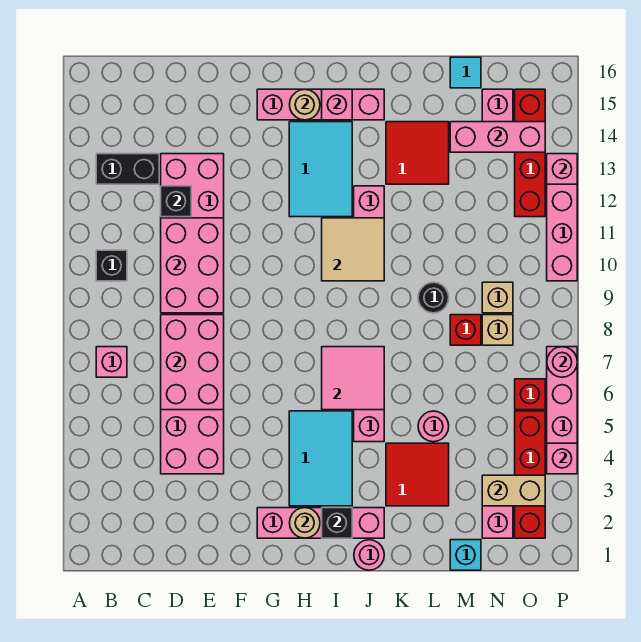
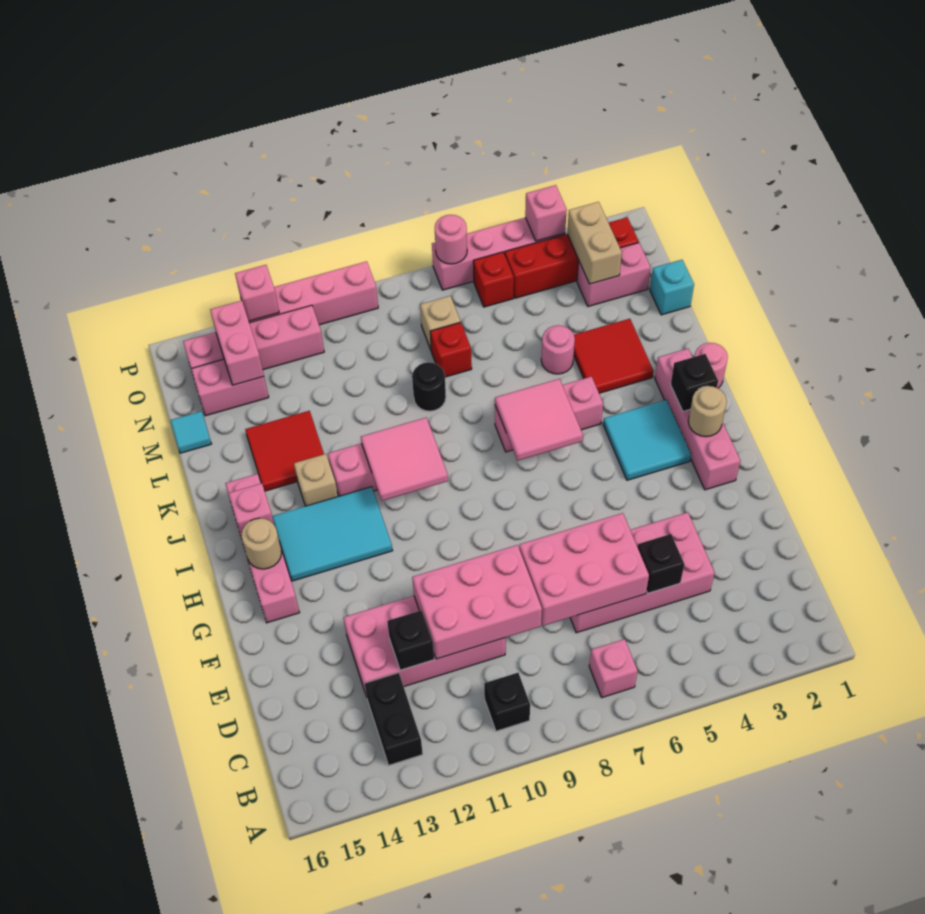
none -> black 1x1 brick [638,534,684,593]
cyan 2x3 tile [289,411,352,506] -> cyan 2x2 tile [603,400,691,480]
tan 2x2 tile [322,218,384,281] -> pink 2x2 tile [361,418,448,501]
pink 1x3 brick [450,122,545,152] -> pink 1x2 brick [210,301,264,385]
tan 1x1 brick [482,282,513,313] -> tan 1x1 brick moved to [294,454,338,506]
red 1x4 brick [515,89,545,217] -> pink 1x4 brick [183,305,324,370]

